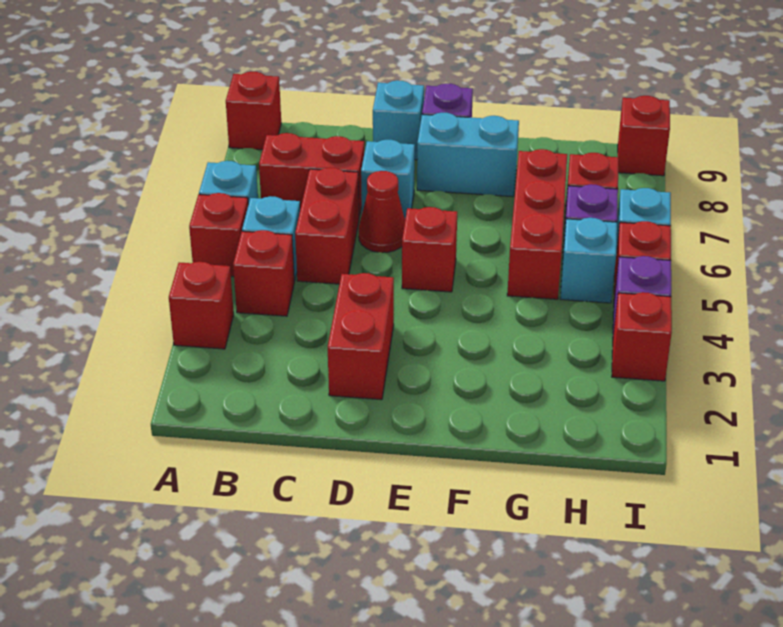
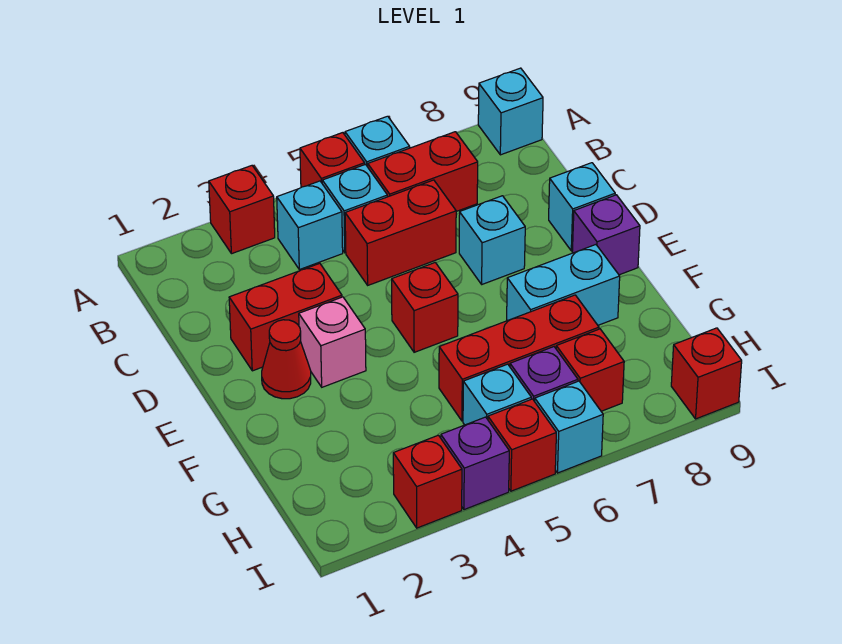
red 1x1 brick [226,72,281,150] -> cyan 1x1 brick [478,68,543,155]
red 1x1 brick [233,230,294,316] -> cyan 1x1 brick [277,181,343,270]
red 1x2 brick [259,133,364,217] -> red 1x2 brick turned to [368,132,478,212]
red 1x1 cone [359,171,405,253] -> red 1x1 cone moved to [262,320,311,399]
none -> pink 1x1 brick [299,297,366,387]
cyan 1x2 brick [417,113,519,197] -> cyan 1x2 brick turned to [507,245,620,325]

